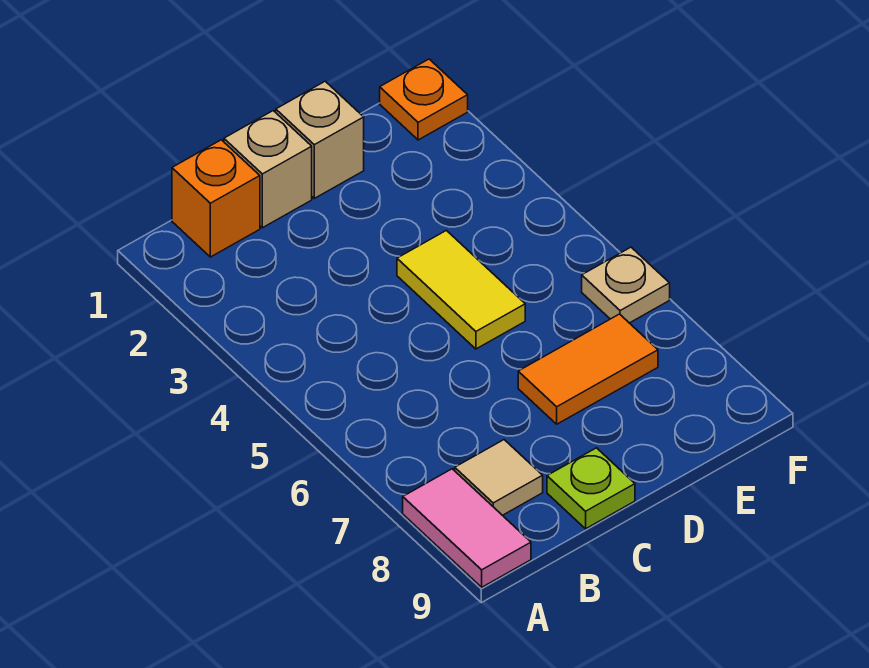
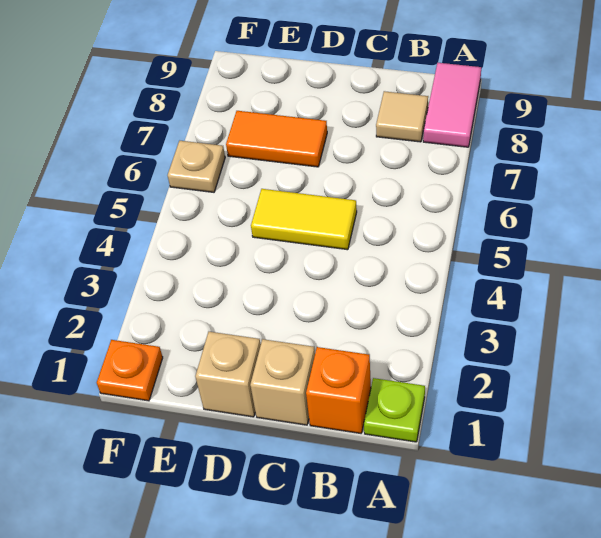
lime 1x1 plate [547,448,635,529] -> lime 1x1 plate moved to [364,378,425,442]
yellow 1x2 tile [397,230,525,349] -> yellow 1x2 tile turned to [251,189,357,250]

